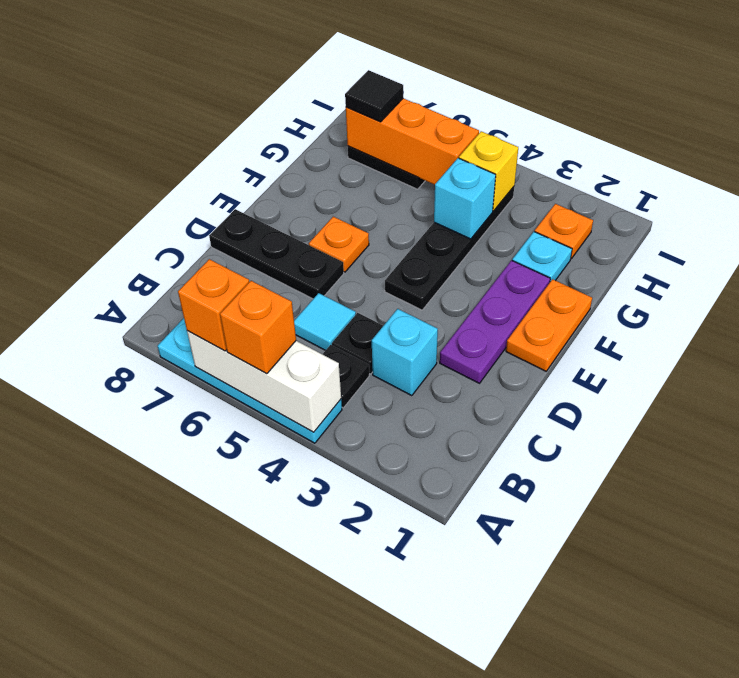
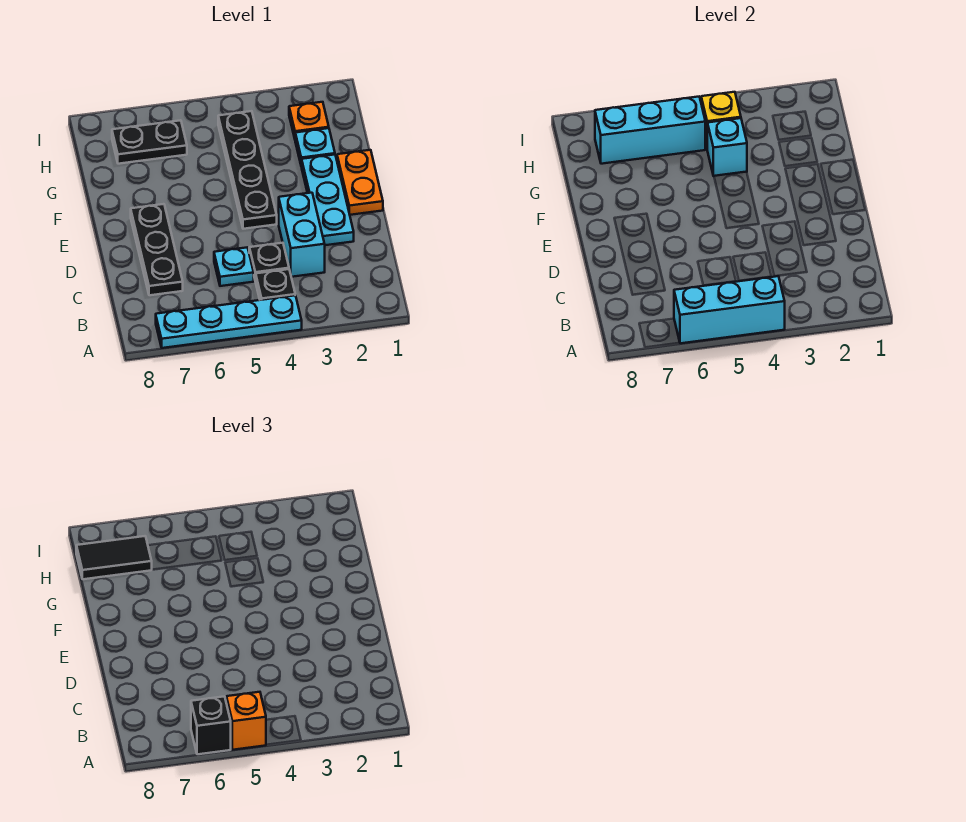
white 1x3 brick [187,331,341,432] -> cyan 1x3 brick [674,276,785,343]
orange 1x1 brick [178,259,249,351] -> black 1x1 brick [191,696,231,754]
cyan 1x1 brick [372,309,438,396] -> cyan 1x2 brick [279,193,325,277]
cyan 1x1 tile [294,293,356,350] -> cyan 1x1 plate [214,247,254,286]
purple 1x3 plate [440,260,550,383] -> cyan 1x3 plate [302,155,354,245]
black 1x3 plate [209,209,344,299] -> black 1x3 plate turned to [131,204,183,295]
orange 1x1 plate [309,217,369,272] -> none
orange 1x3 brick [346,98,479,185] -> cyan 1x3 brick [595,97,705,164]
black 1x1 tile [345,70,403,122] -> black 1x2 tile [76,536,152,579]

